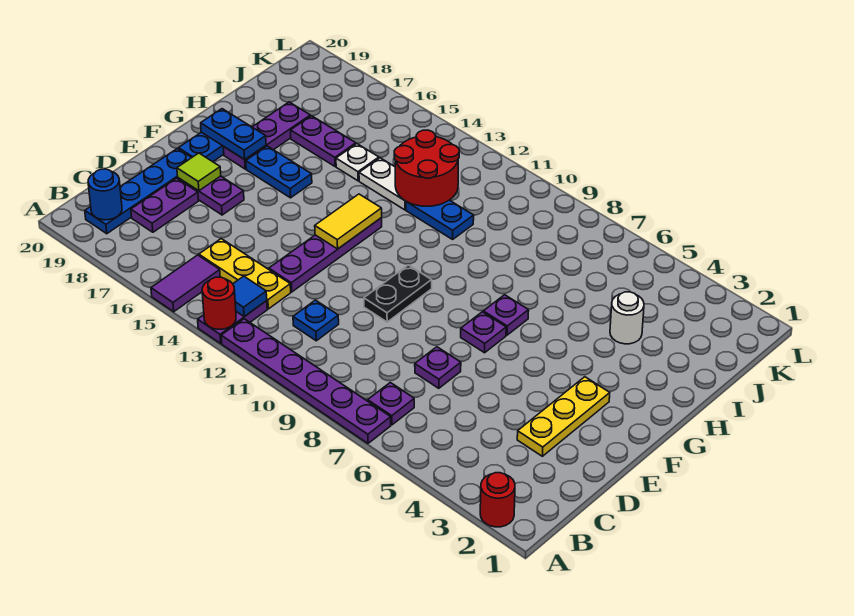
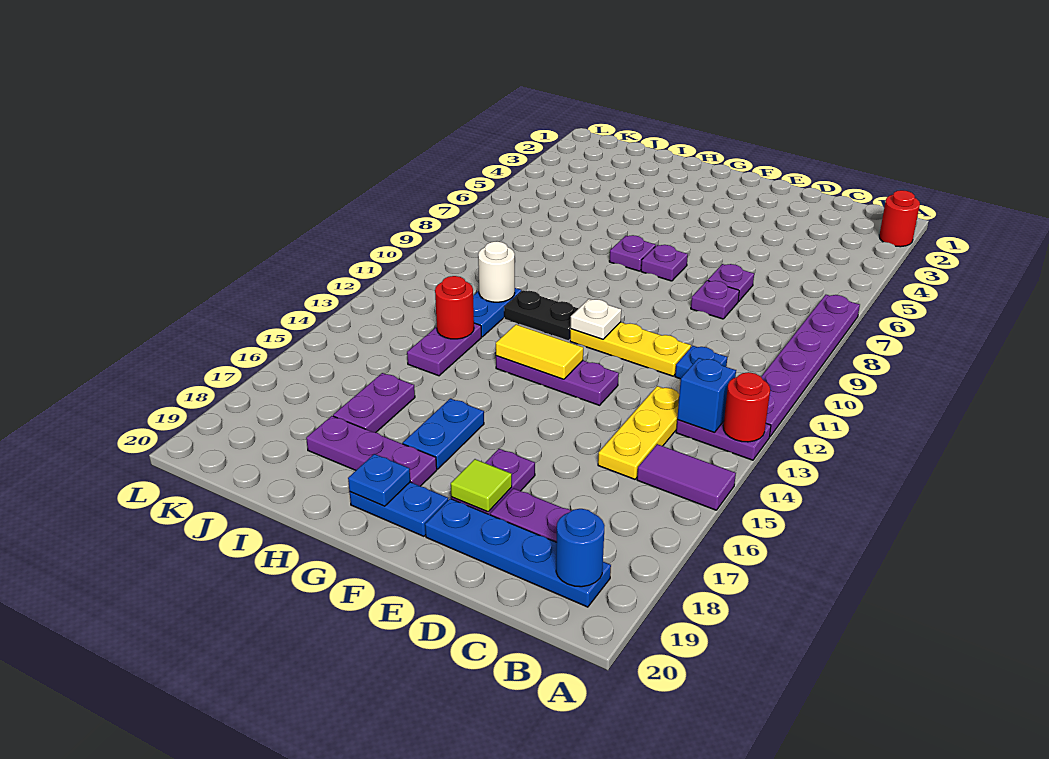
purple 1x1 plate [368,383,414,425] -> purple 1x1 plate moved to [691,281,739,319]
blue 1x1 tile [233,276,267,317] -> blue 1x1 brick [677,358,736,433]
yellow 1x3 plate [517,377,610,456] -> yellow 1x3 plate moved to [570,322,691,376]
purple 1x4 plate [269,218,382,292] -> purple 1x3 plate [496,356,619,405]
black 1x2 plate [364,265,432,322] -> black 1x2 plate moved to [504,290,579,341]
blue 1x2 plate [201,109,266,160] -> blue 1x1 plate [348,454,410,506]
white 1x1 round brick [610,292,644,344] -> white 1x1 round brick moved to [478,241,515,302]
red 2x2 round brick [394,130,459,206] -> red 1x1 round brick [435,276,474,339]
white 1x2 plate [359,158,406,210] -> purple 1x2 plate [407,323,481,376]
white 1x1 plate [336,144,379,181] -> white 1x1 plate moved to [571,299,621,339]

